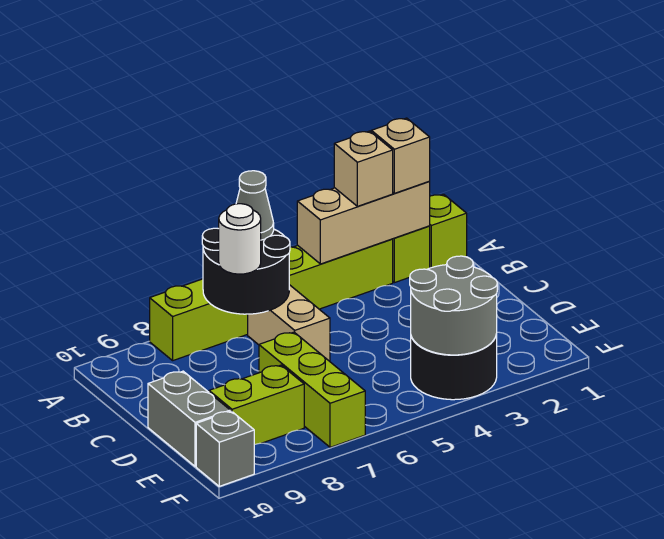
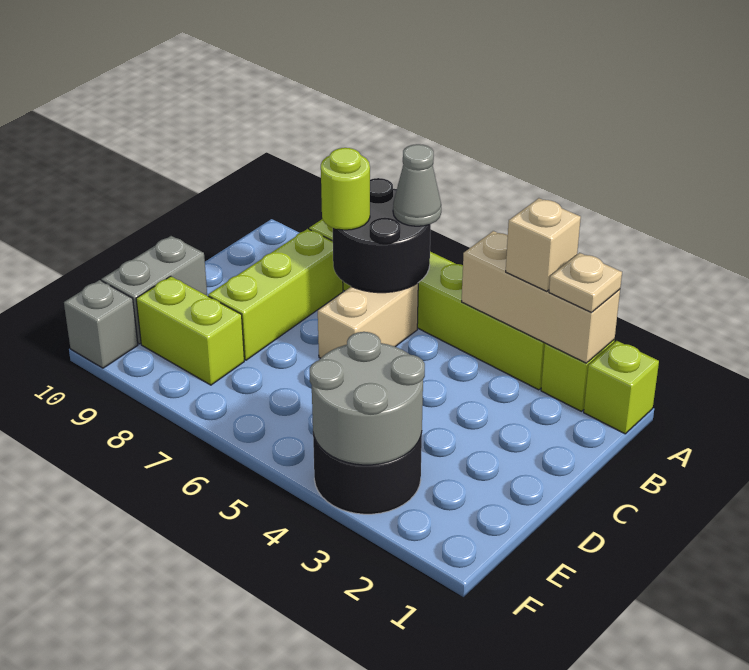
tan 1x1 brick [371,118,430,193] -> tan 1x1 plate [549,253,622,313]
white 1x1 round brick [219,204,261,274] -> lime 1x1 round brick [321,148,370,230]
lime 1x3 brick [259,332,365,447] -> lime 1x3 brick moved to [208,229,343,360]

